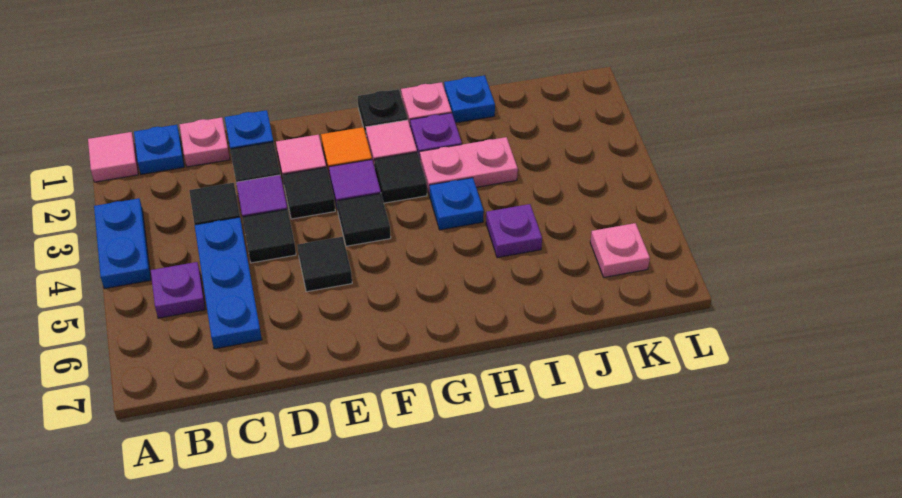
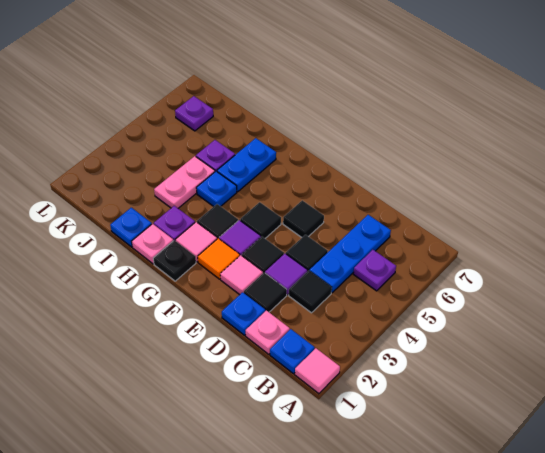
blue 1x2 plate [94,198,151,289] -> blue 1x2 plate moved to [217,138,276,192]
pink 1x2 plate [420,137,518,195] -> pink 1x2 plate turned to [154,156,215,208]
pink 1x1 plate [590,223,650,277] -> purple 1x1 plate [175,96,213,131]

